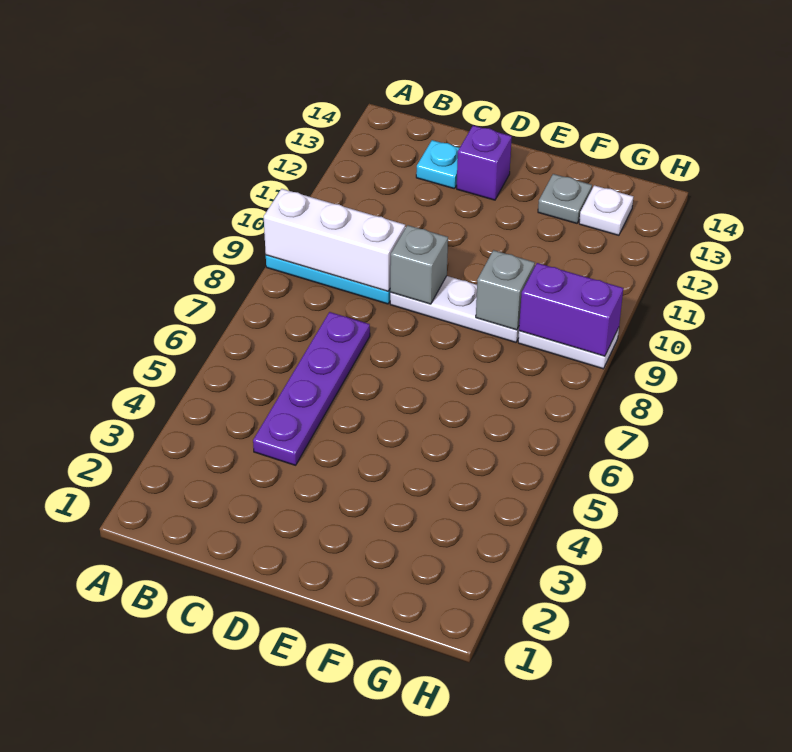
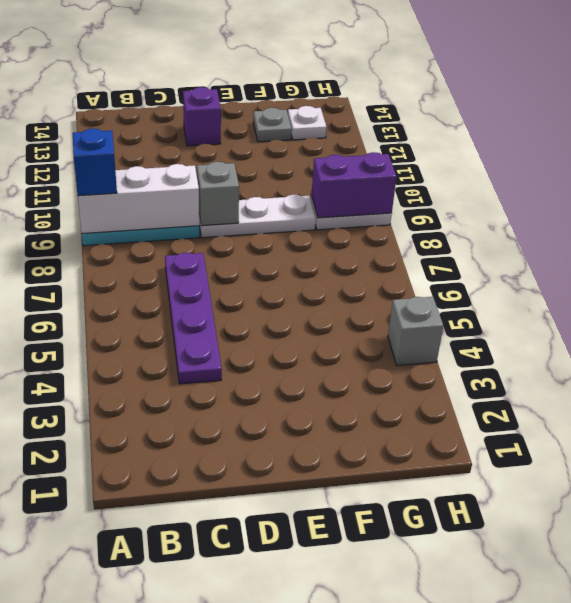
none -> blue 1x1 brick [73,128,117,196]
cyan 1x1 plate [416,140,459,189] -> none
grey 1x1 brick [476,250,535,330] -> grey 1x1 brick moved to [388,297,443,365]

